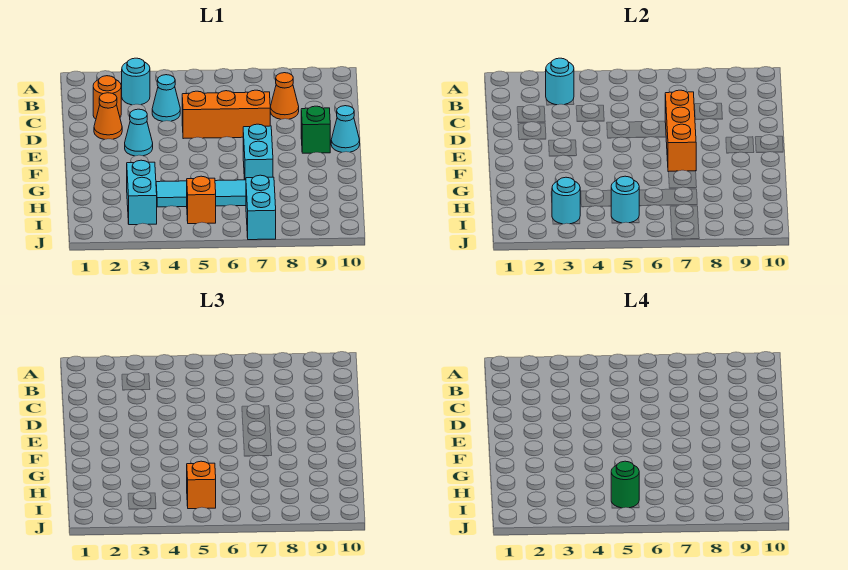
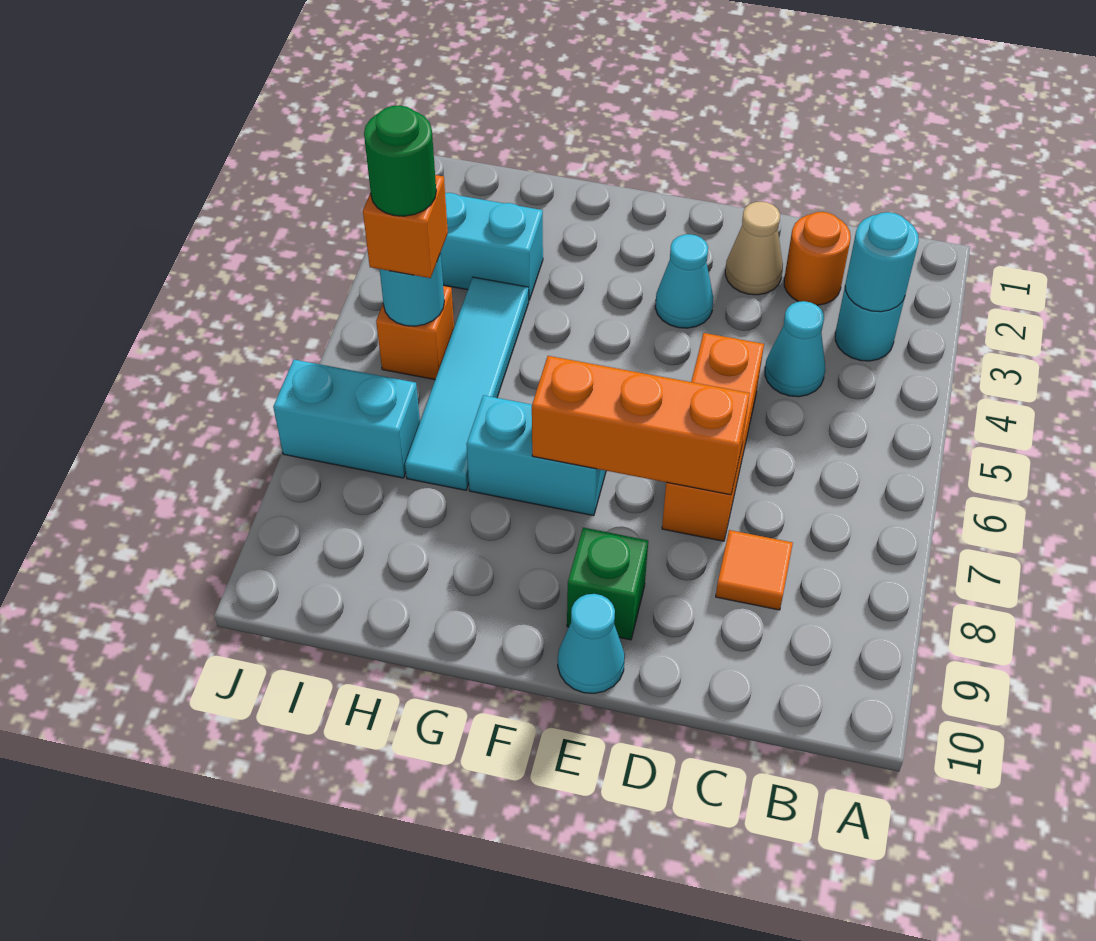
orange 1x1 cone [270,73,299,119] -> orange 1x1 tile [716,530,793,610]
orange 1x1 cone [94,93,122,140] -> tan 1x1 cone [725,201,783,295]
cyan 1x1 round brick [552,177,580,224] -> none

